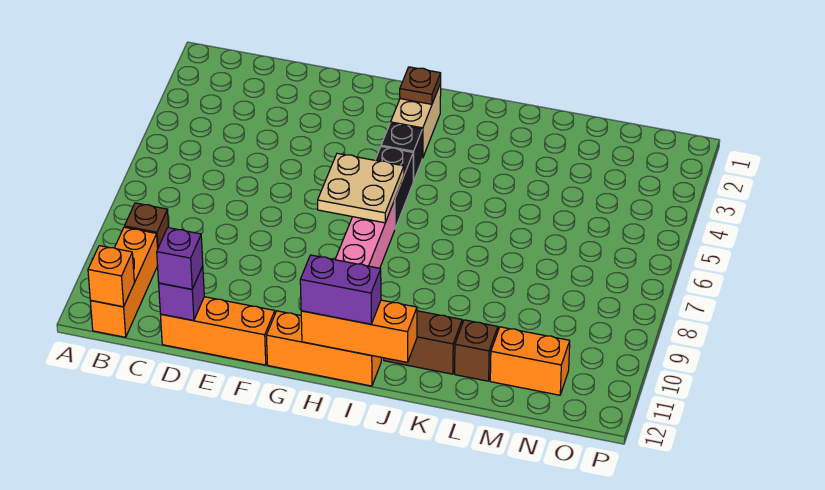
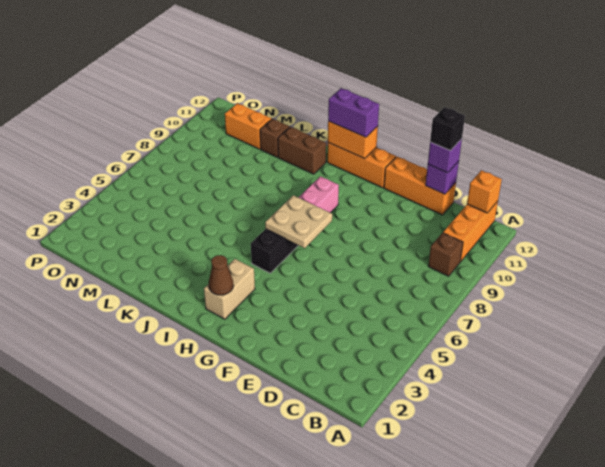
brown 1x1 plate [400,67,441,104] -> brown 1x1 cone [209,255,233,295]
black 1x1 brick [381,123,422,181] -> black 1x1 brick moved to [430,107,465,151]
orange 1x3 brick [301,300,417,362] -> orange 1x2 brick [328,121,378,159]

